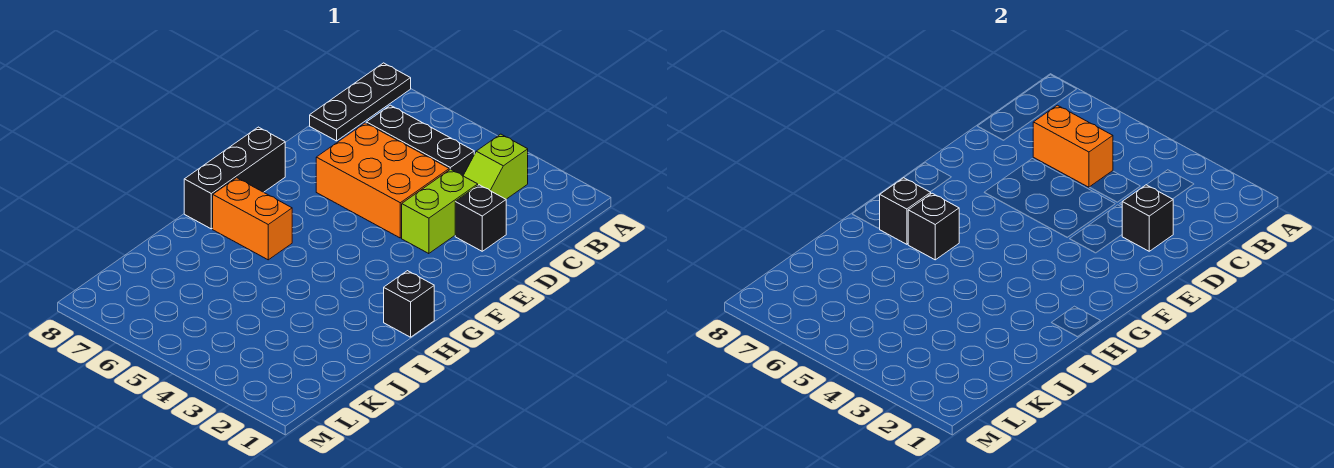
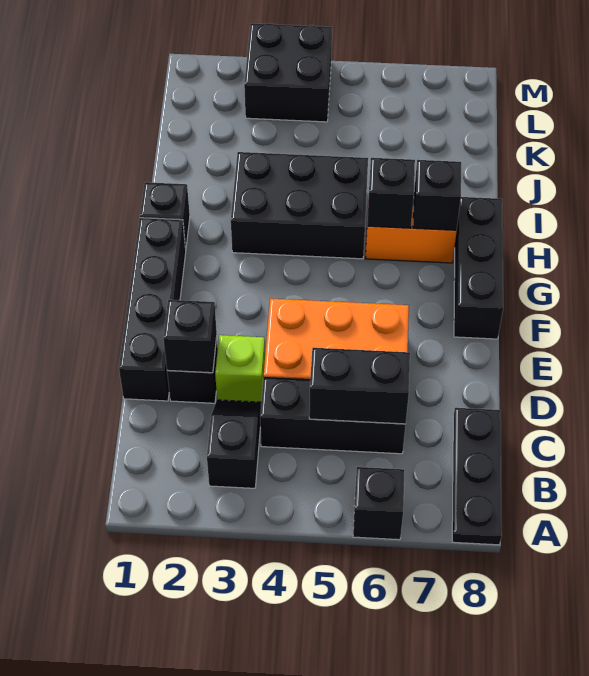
none -> black 1x1 brick [353,467,404,540]
lime 1x2 slope [463,134,528,199] -> black 1x2 slope [207,400,261,488]
orange 1x2 brick [1033,105,1113,187] -> black 1x2 brick [309,348,410,424]
none -> black 1x4 brick [119,218,186,401]
lime 1x2 brick [402,169,478,254] -> lime 1x1 brick [215,335,265,402]
none -> black 2x3 brick [231,152,368,259]
none -> black 2x2 brick [244,23,332,122]

